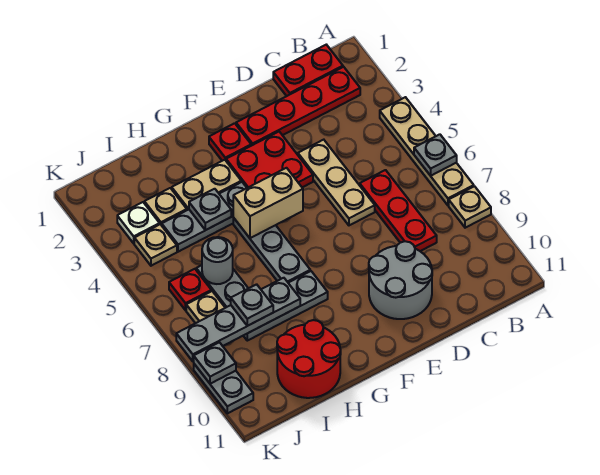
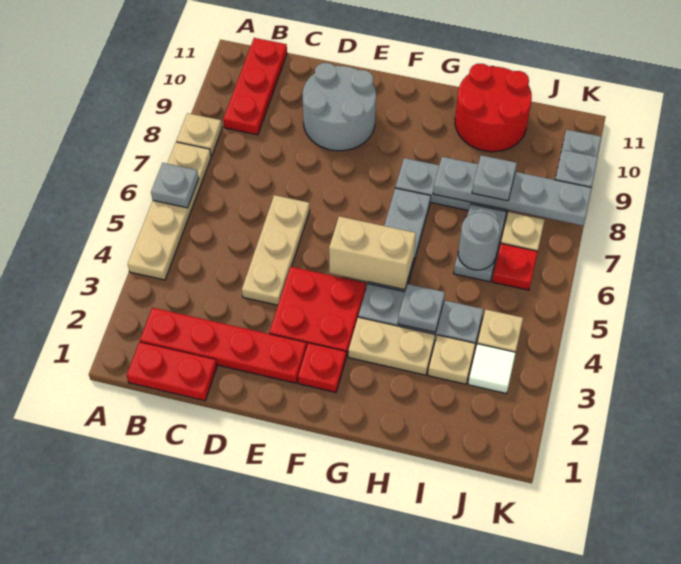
red 1x3 plate [360,170,437,251] -> red 1x3 plate moved to [223,38,287,135]
white 1x1 plate [117,202,160,243] -> white 1x1 tile [468,344,516,393]

